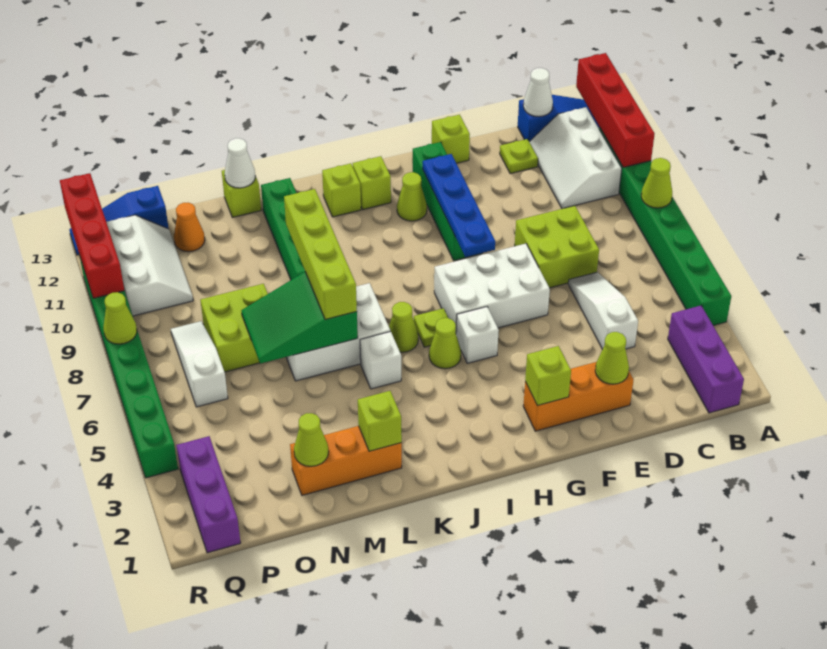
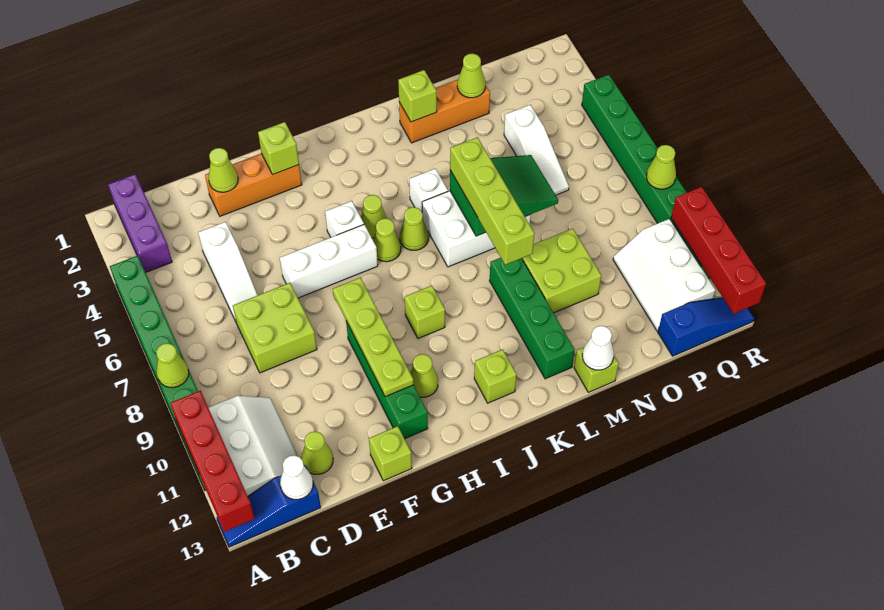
lime 1x1 plate [500,139,538,174] -> lime 1x1 cone [302,431,333,474]
white 2x3 brick [434,244,550,332] -> white 1x3 brick [280,225,378,298]
blue 1x4 plate [423,154,495,257] -> lime 1x4 plate [333,278,414,397]
lime 1x1 plate [414,308,448,347] -> lime 1x1 cone [373,218,401,262]
lime 1x1 brick [353,156,391,210] -> lime 1x1 brick moved to [405,285,445,339]
lime 2x2 brick [201,284,268,372] -> lime 2x2 brick moved to [522,228,601,313]
orange 1x1 cone [174,203,205,252] -> none
white 1x3 slope [171,321,228,407] -> white 1x3 slope moved to [504,105,569,195]
purple 1x3 brick [176,436,241,553] -> none

